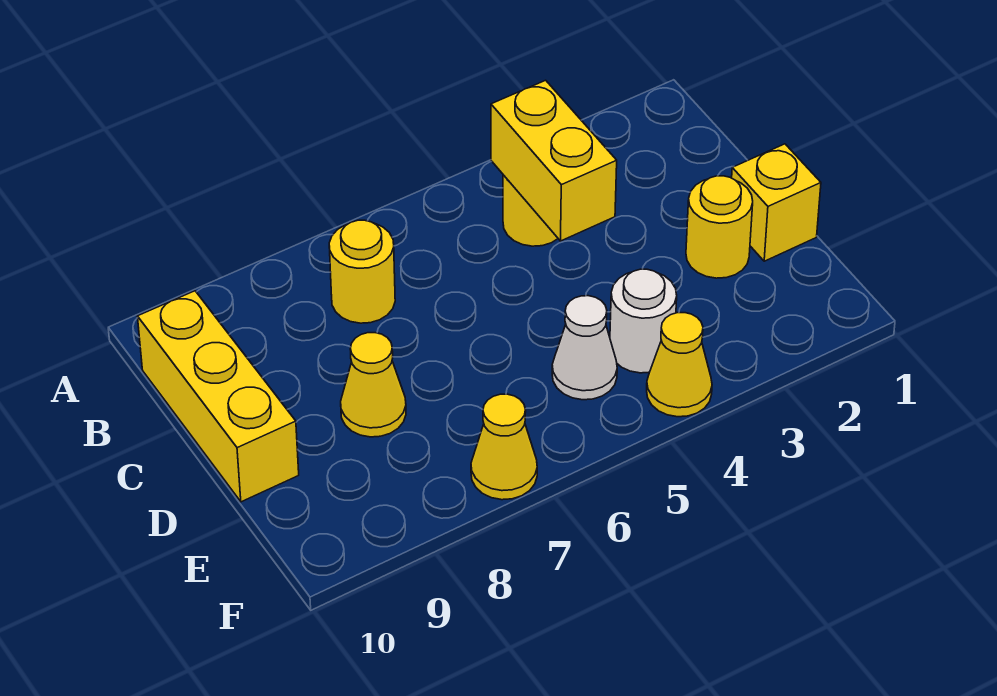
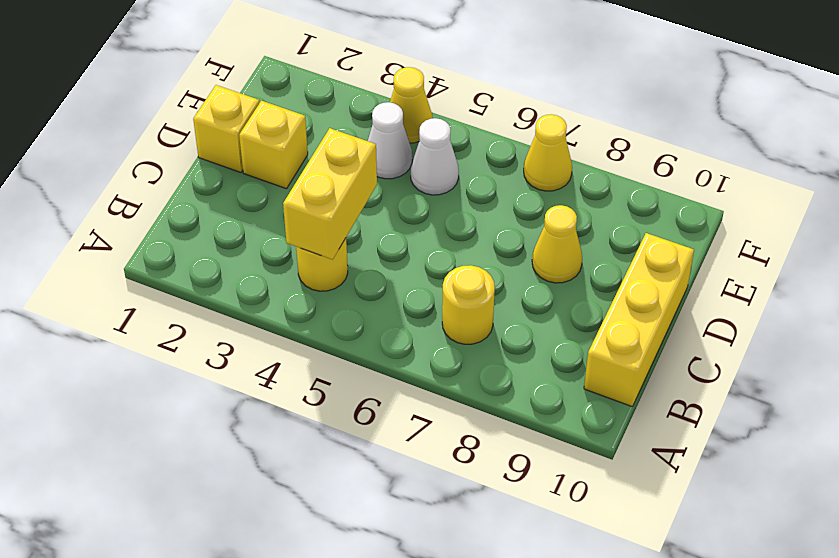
yellow 1x1 round brick [686,176,753,278] -> yellow 1x1 brick [239,101,308,189]
white 1x1 round brick [610,269,677,373] -> white 1x1 cone [368,102,412,179]

